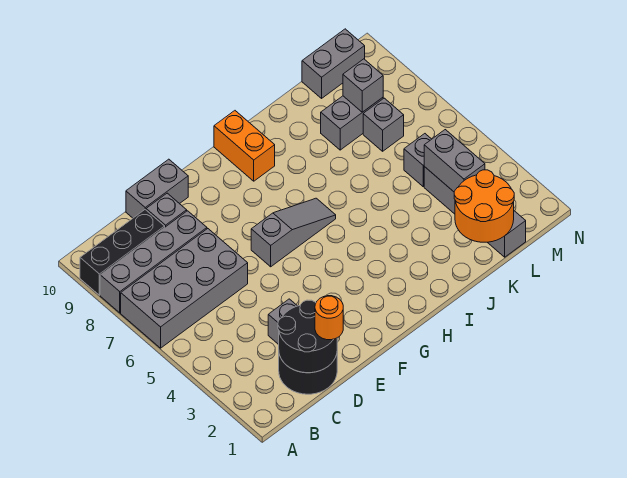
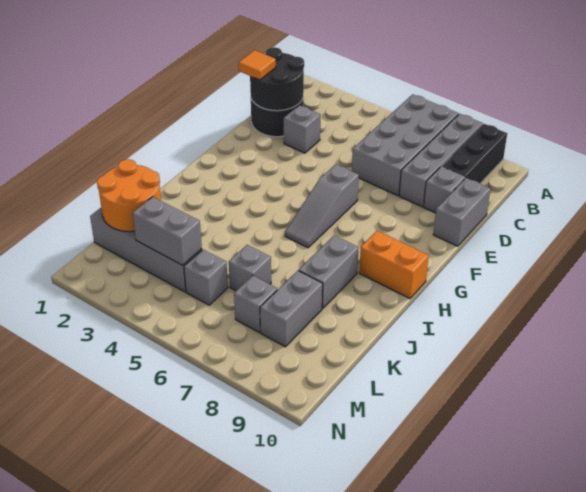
orange 1x1 round brick [315,296,343,340] -> orange 1x1 tile [239,50,276,80]
grey 1x1 brick [343,59,383,112] -> grey 1x1 brick moved to [229,245,271,291]
grey 1x2 brick [302,29,365,98] -> grey 1x2 brick moved to [299,235,359,309]

